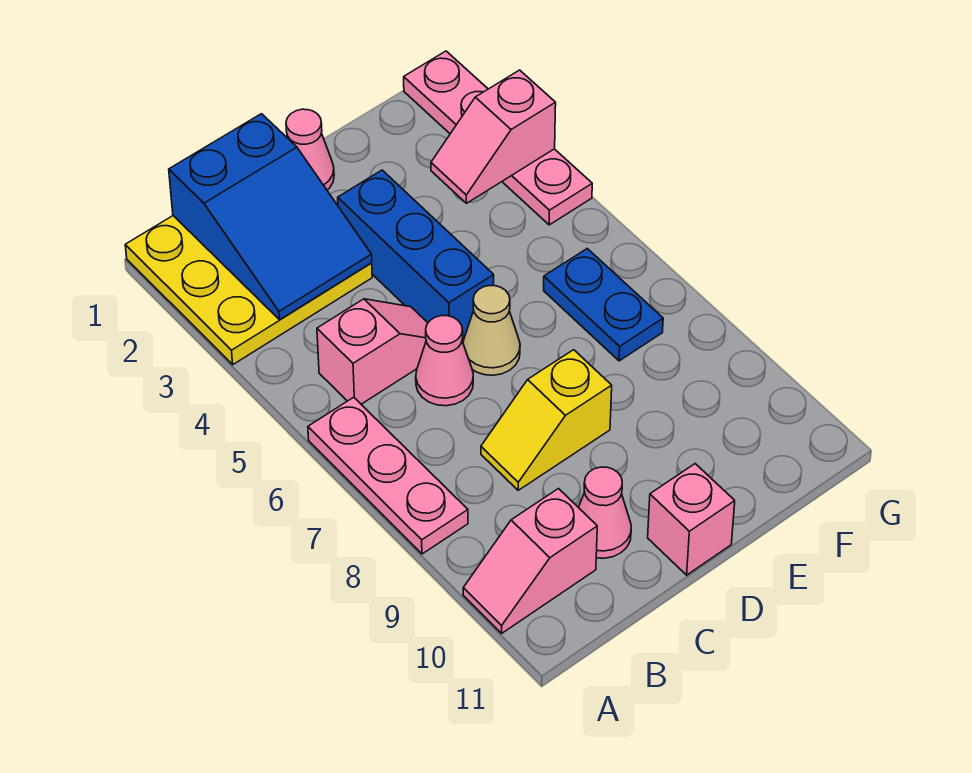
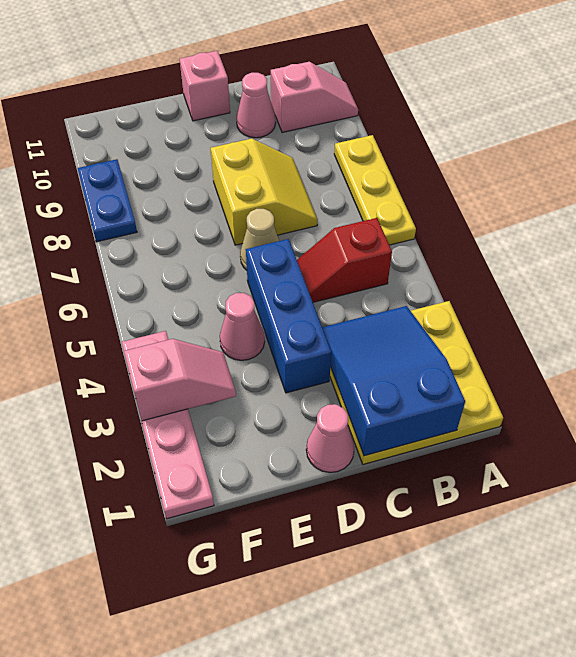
pink 1x3 plate [308,397,468,554] -> yellow 1x3 plate [334,135,416,245]
pink 1x2 slope [317,299,428,404] -> red 1x2 slope [297,218,392,302]
pink 1x1 cone [416,316,473,406] -> pink 1x1 cone moved to [220,293,265,360]
yellow 1x2 slope [481,350,612,490] -> yellow 2x2 slope [211,139,317,245]
blue 1x2 plate [544,249,663,361] -> blue 1x2 plate moved to [78,159,137,242]

